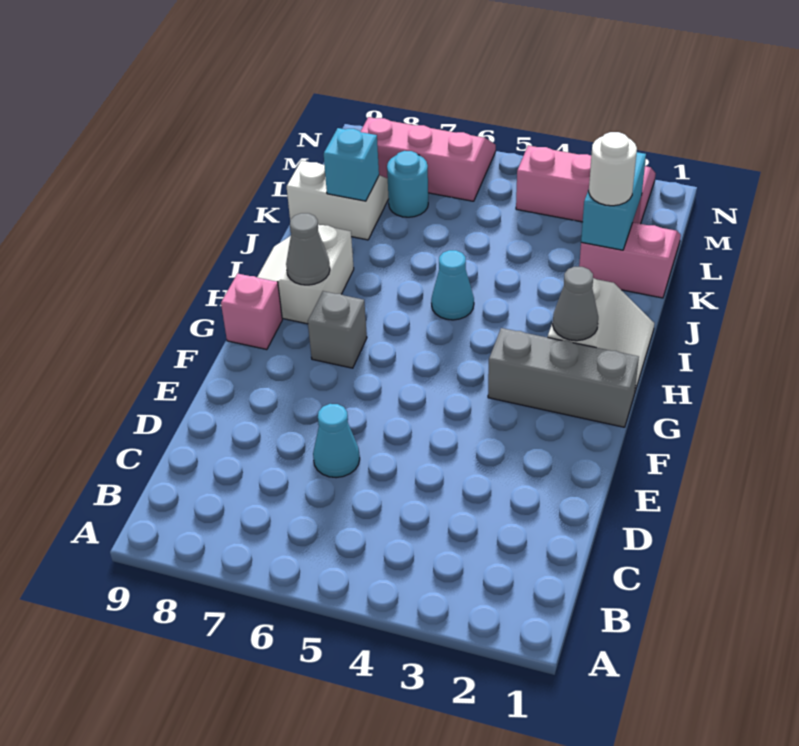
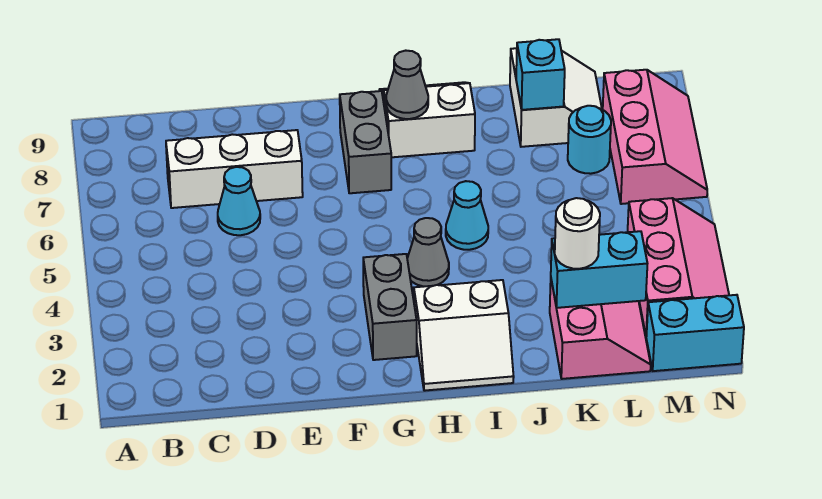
none -> white 1x3 brick [166,130,303,208]
grey 1x3 brick [488,328,639,427] -> grey 1x2 brick [363,254,417,360]
grey 1x1 brick [308,291,367,368] -> grey 1x2 brick [340,91,391,193]
pink 1x1 brick [221,274,282,350] -> none
grey 1x1 cone [552,267,598,341] -> grey 1x1 cone moved to [407,218,449,286]
none -> cyan 1x2 brick [646,295,744,371]

